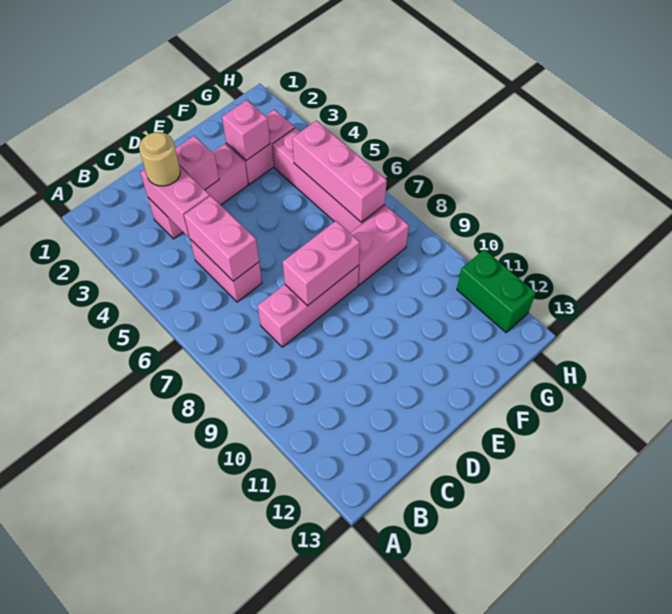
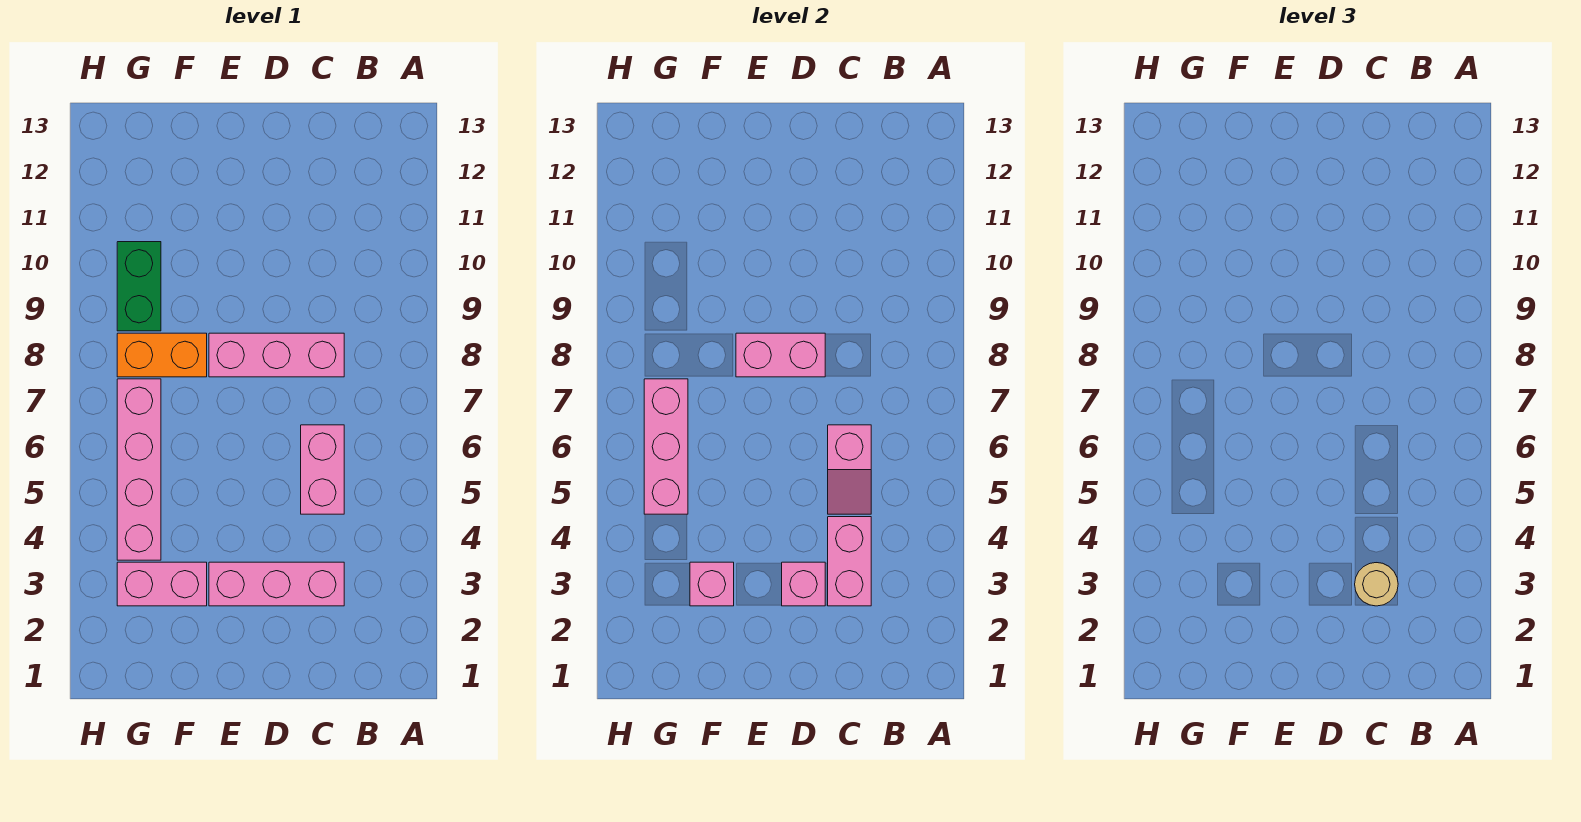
pink 1x2 brick [184,196,259,281] -> pink 1x2 slope [828,425,871,514]
pink 1x2 brick [350,206,409,285] -> orange 1x2 brick [117,333,207,377]
green 1x2 brick [457,249,536,333] -> green 1x2 brick moved to [117,242,161,331]

